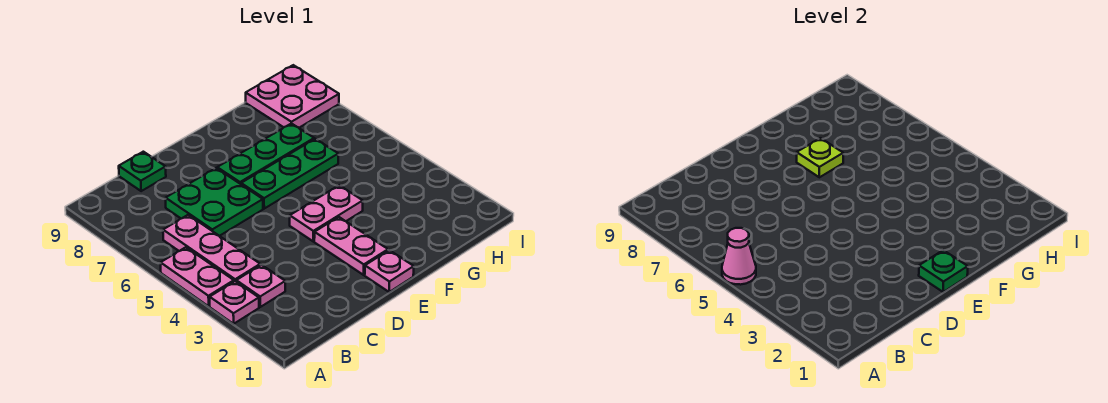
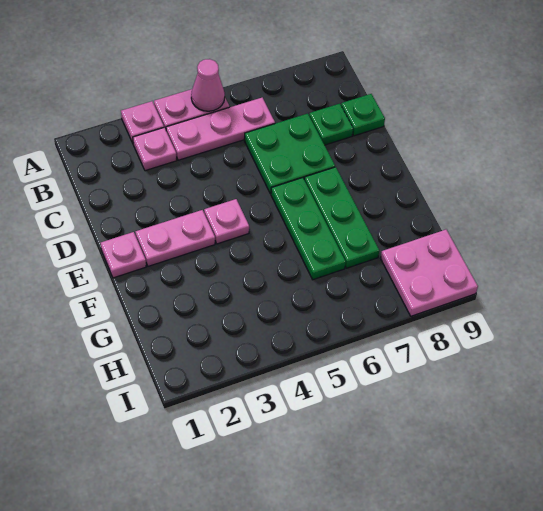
green 1x1 plate [919,250,968,292] -> green 1x1 plate moved to [309,104,353,145]
pink 1x2 plate [290,185,363,241] -> pink 1x1 plate [204,199,249,244]
lime 1x1 plate [797,138,843,177] -> none

